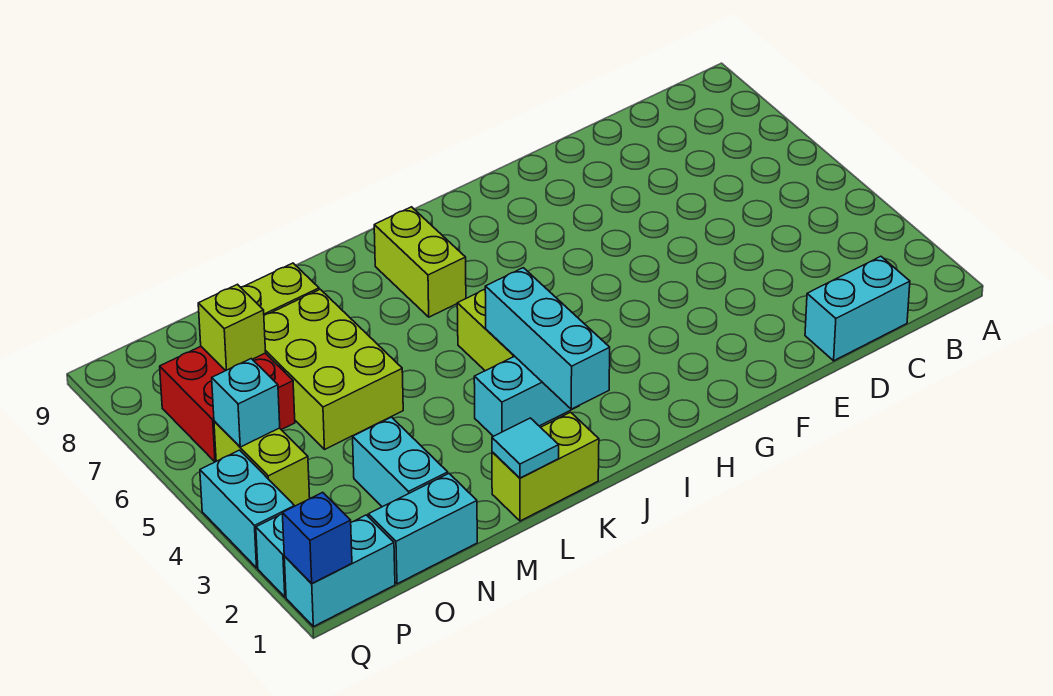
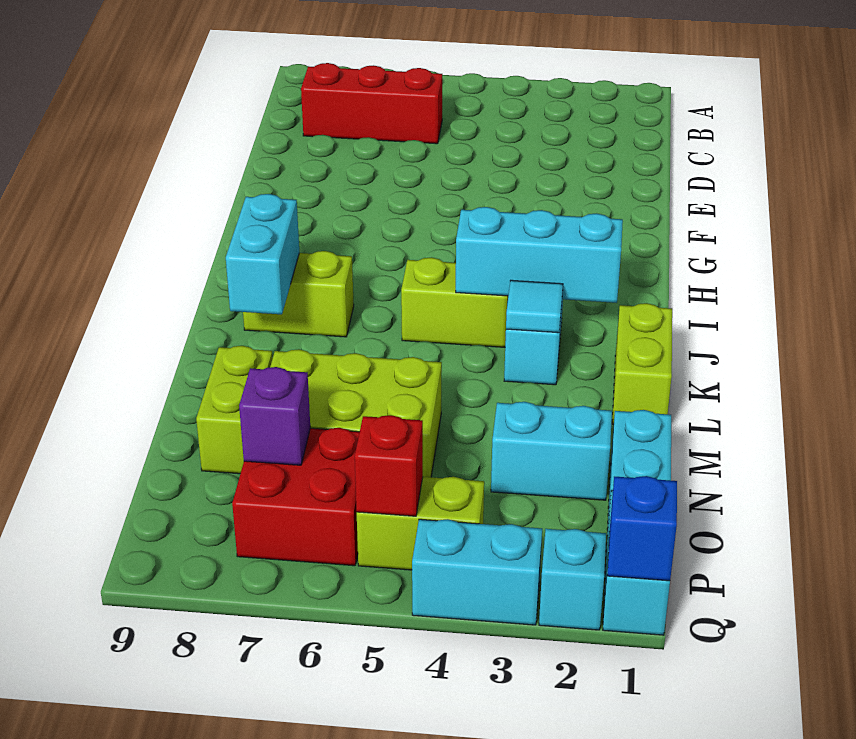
cyan 1x2 brick [805,256,910,361] -> cyan 1x2 brick moved to [226,194,299,314]
none -> red 1x3 brick [301,63,442,144]
cyan 1x1 tile [492,418,559,478] -> cyan 1x1 tile moved to [506,280,563,333]
lime 1x1 brick [198,284,266,371] -> purple 1x1 brick [239,367,310,465]
cyan 1x1 brick [212,359,280,447] -> red 1x1 brick [355,415,423,516]

